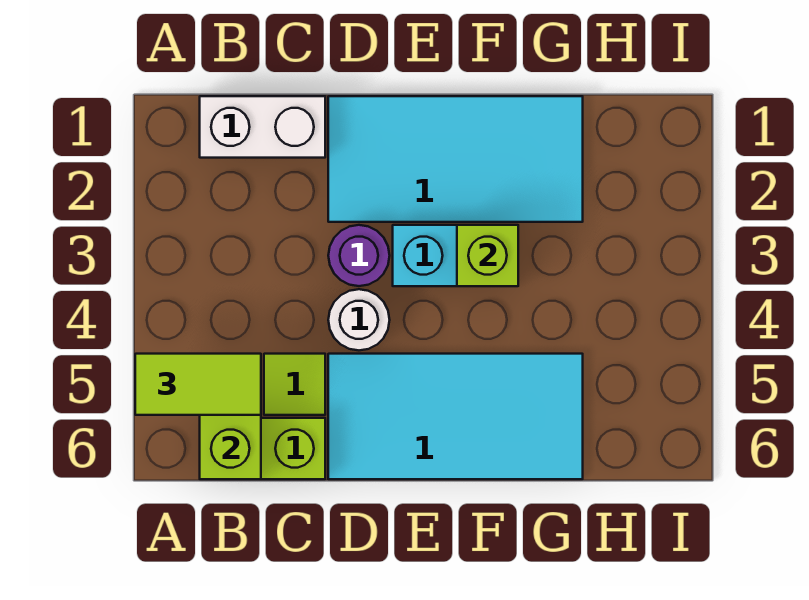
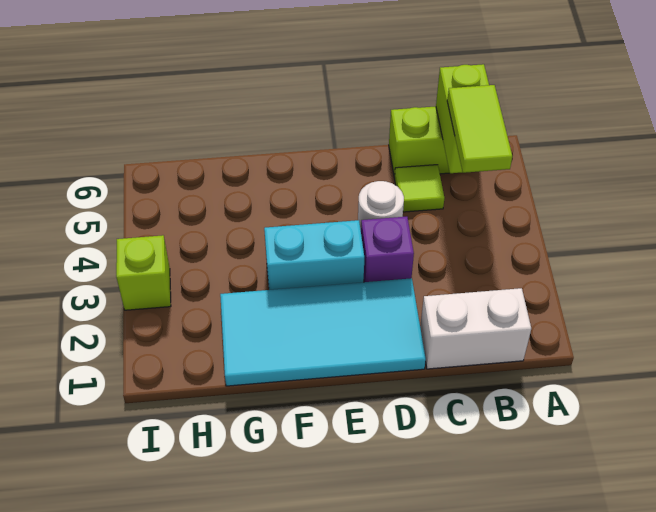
lime 1x2 tile [135,354,261,415] -> lime 1x2 tile turned to [447,85,512,173]
purple 1x1 round brick [328,225,390,286] -> purple 1x1 brick [361,217,414,282]
cyan 2x4 tile [328,354,583,479] -> none
lime 1x1 brick [457,225,518,286] -> lime 1x1 brick moved to [116,235,171,310]

